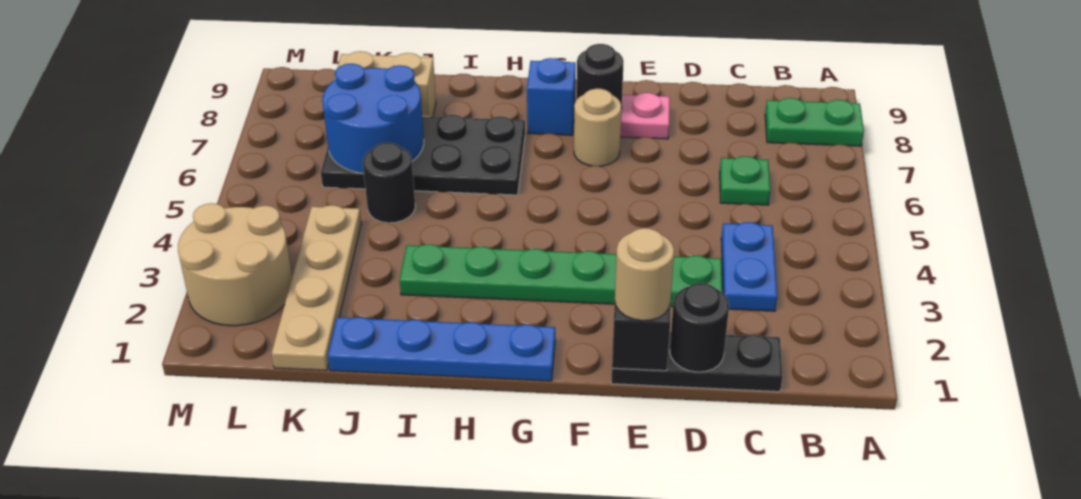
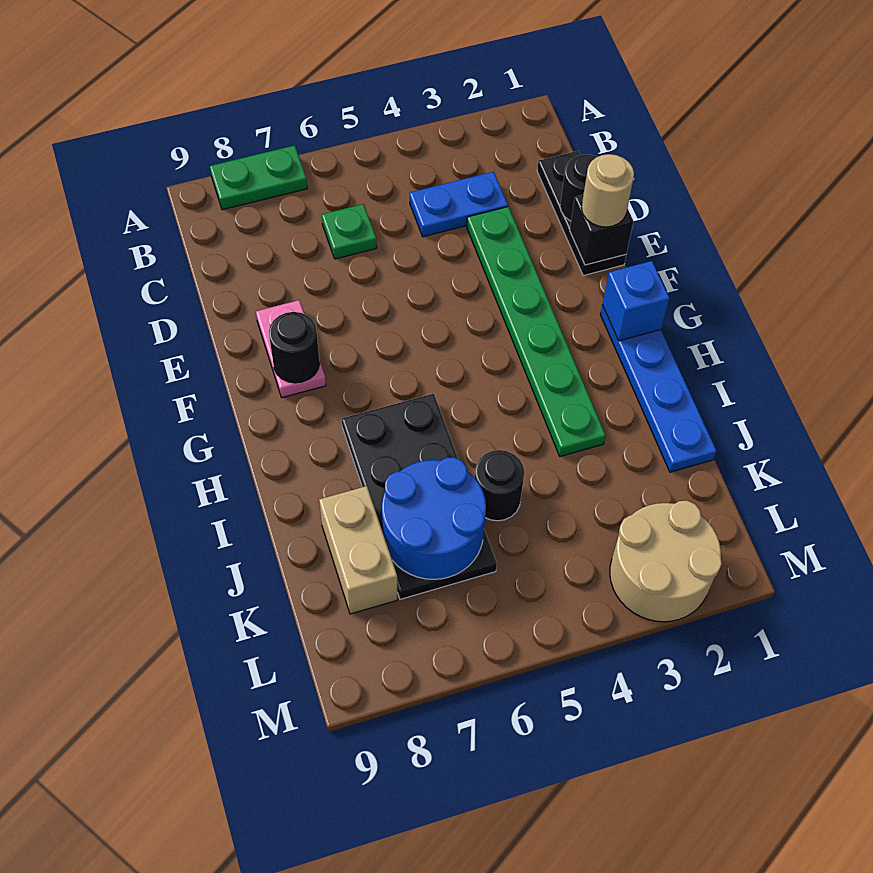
green 1x2 plate [765,98,864,146] -> green 1x2 plate turned to [210,145,307,210]
tan 1x1 round brick [574,89,621,166] -> none
blue 1x1 brick [527,58,576,135] -> blue 1x1 brick moved to [602,261,669,341]
tan 1x4 plate [272,205,361,371] -> none

